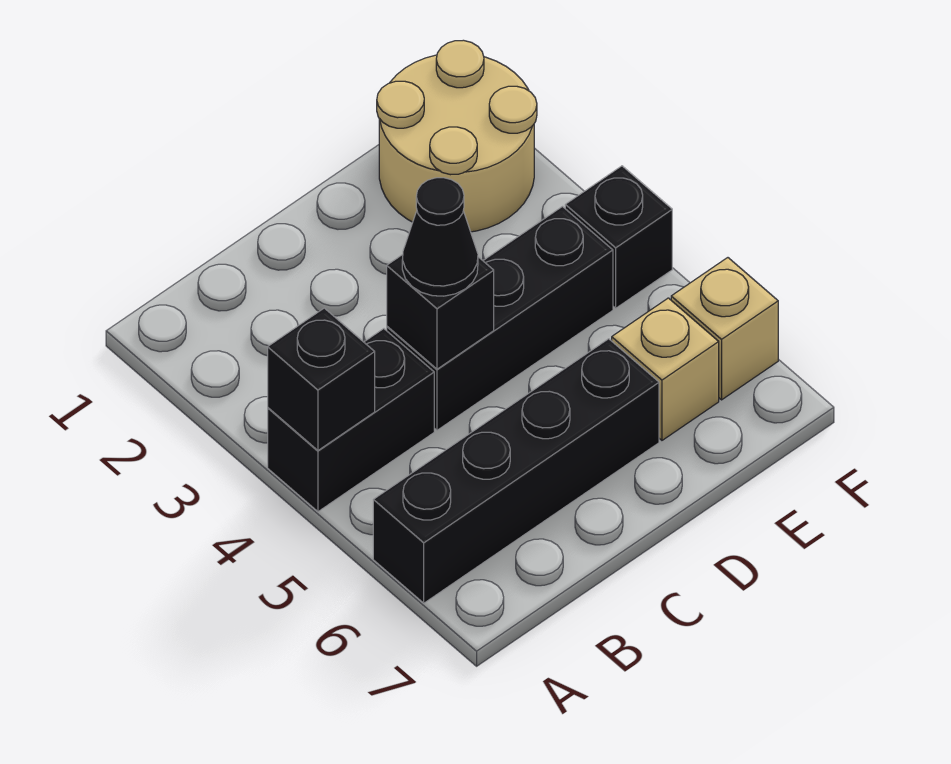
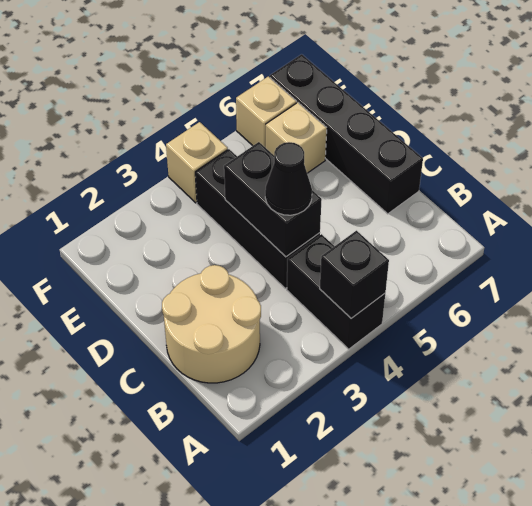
black 1x4 brick [373,339,659,603] -> black 1x4 brick moved to [270,54,423,214]
black 1x1 brick [387,255,494,369] -> black 1x2 brick [224,142,322,257]
tan 2x2 round brick [377,40,537,232] -> tan 2x2 round brick moved to [162,265,261,383]
black 1x1 brick [565,166,672,308] -> tan 1x1 brick [166,122,228,203]

